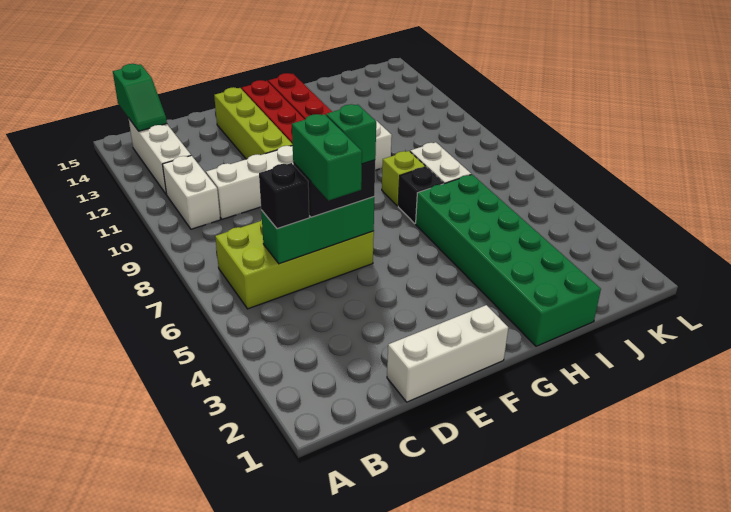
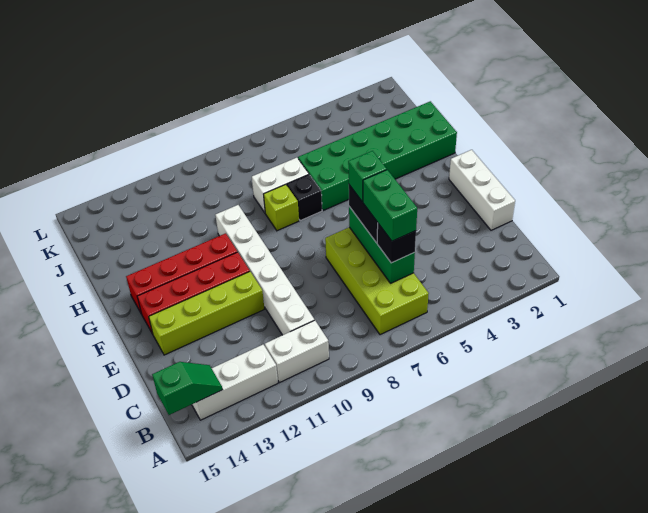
green 1x2 brick [292,114,362,201] -> green 1x2 brick turned to [363,170,417,241]

